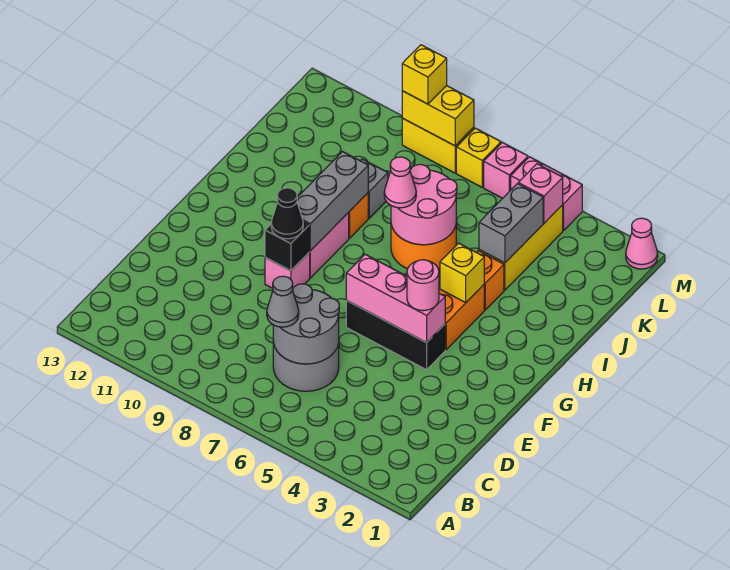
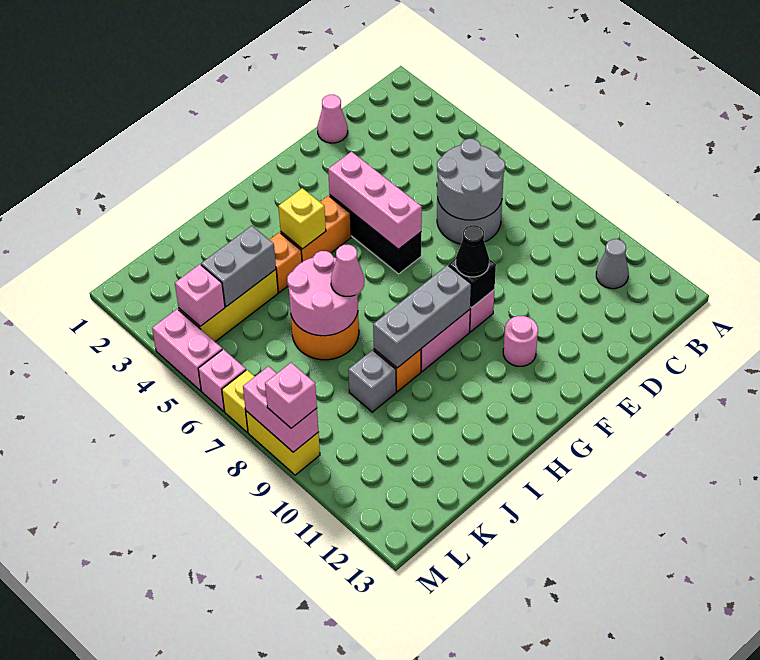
grey 1x1 cone [267,276,299,327] -> grey 1x1 cone moved to [596,239,629,289]
pink 1x1 round brick [407,260,439,311] -> pink 1x1 round brick moved to [503,316,538,366]
pink 1x1 cone [626,218,658,269] -> pink 1x1 cone moved to [318,95,348,143]
yellow 1x2 brick [402,86,474,146] -> pink 1x2 brick [243,366,318,452]
yellow 1x1 brick [402,45,447,104] -> pink 1x1 brick [265,363,317,428]

